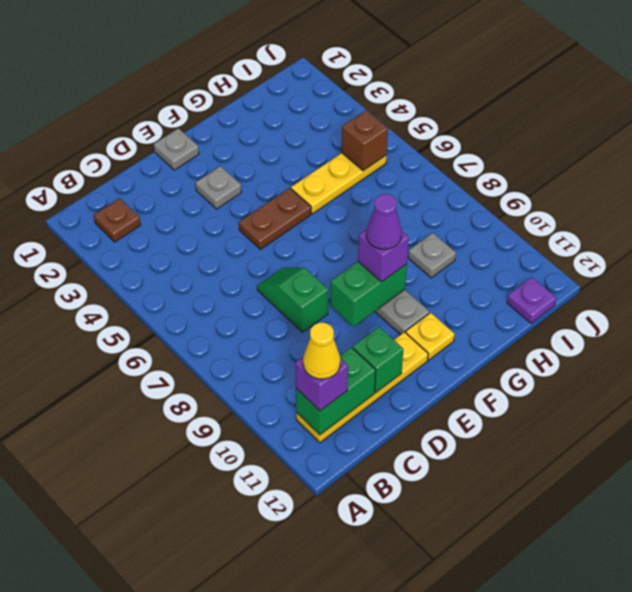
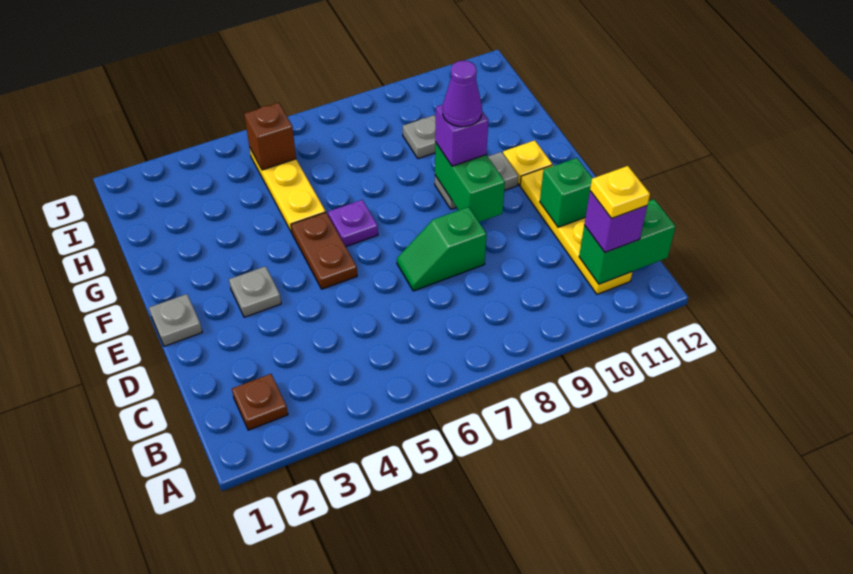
green 1x2 brick [296,347,376,435] -> green 1x2 brick turned to [579,199,676,284]
yellow 1x1 cone [303,323,340,379] -> yellow 1x1 plate [590,166,650,219]
purple 1x1 plate [507,277,556,323] -> purple 1x1 plate moved to [328,200,378,246]

